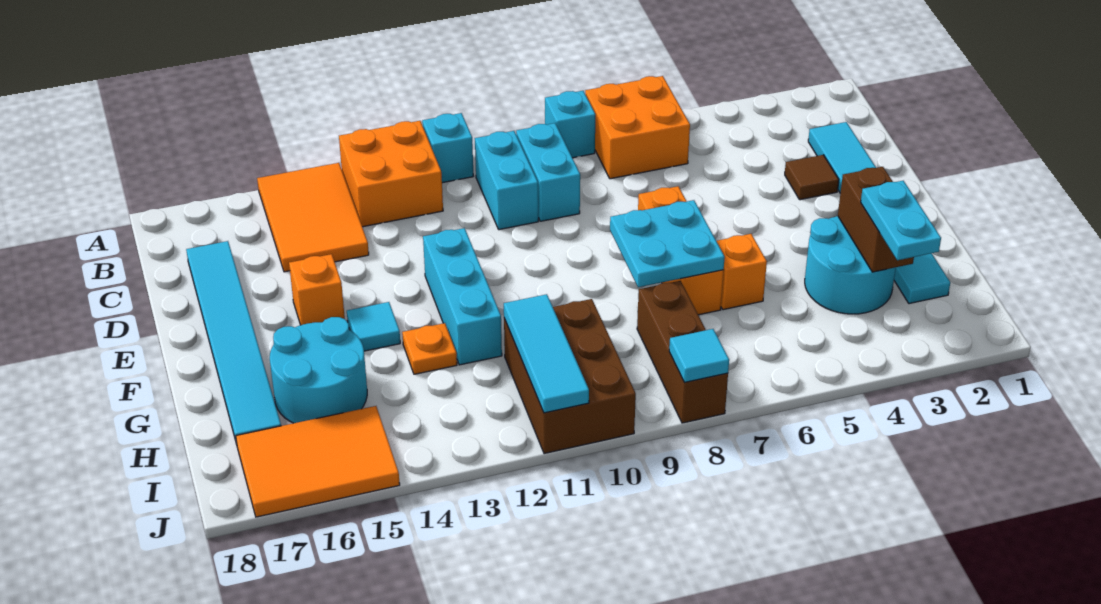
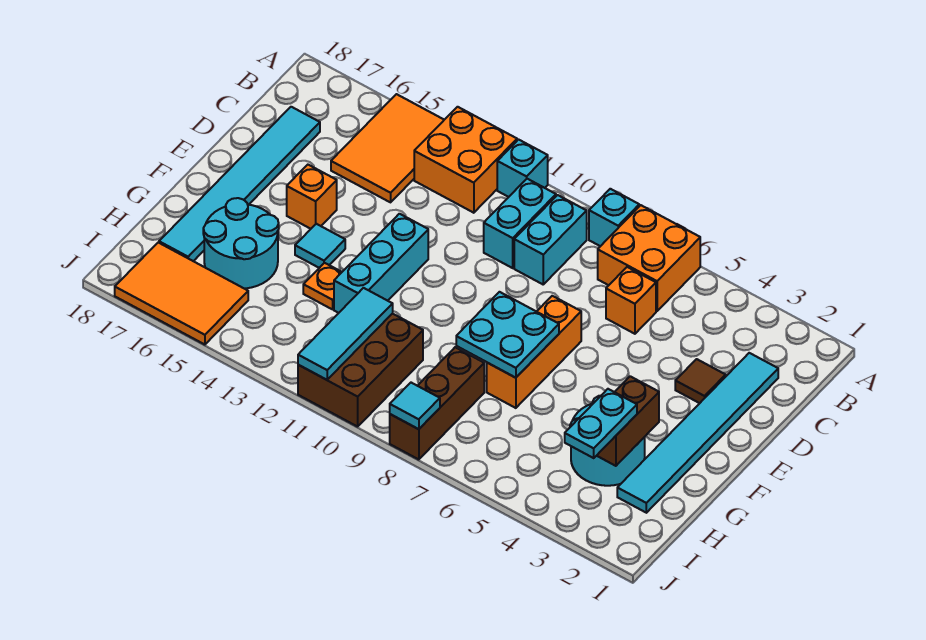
orange 1x1 brick [717,234,767,310] -> orange 1x1 brick moved to [606,267,656,334]

